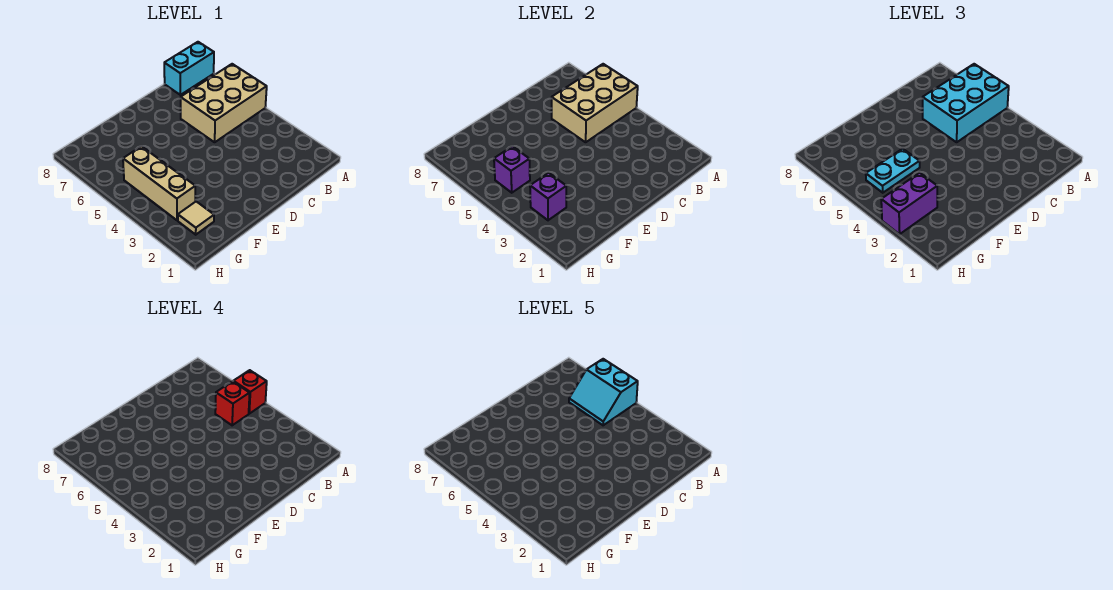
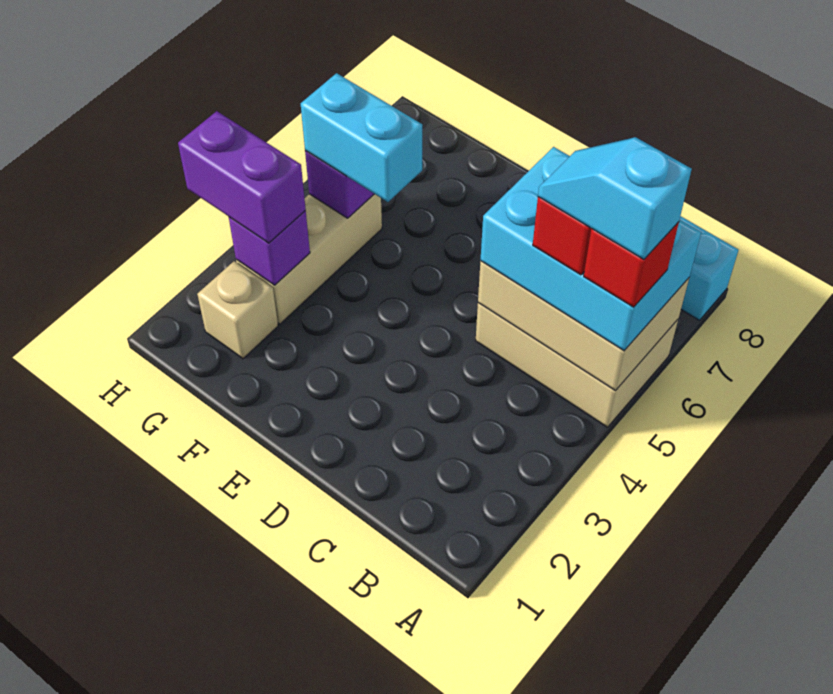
cyan 2x2 slope [569,359,638,425] -> cyan 1x2 slope [538,137,692,259]
cyan 1x2 plate [866,149,920,193] -> cyan 1x2 brick [301,73,422,202]
tan 1x1 tile [178,202,214,235] -> tan 1x1 brick [197,261,278,359]

